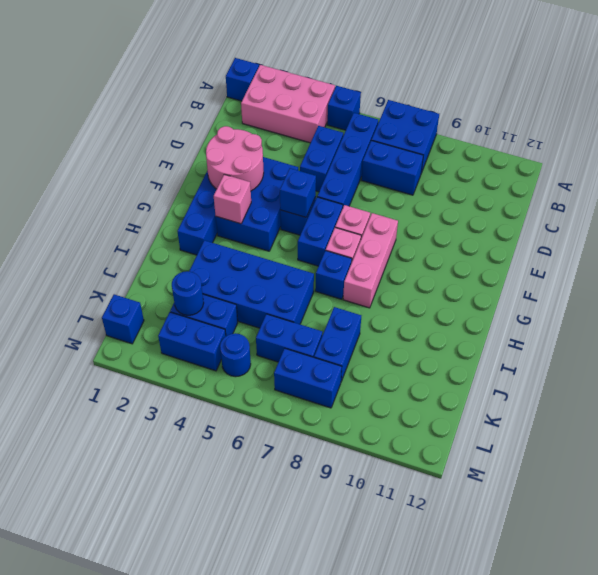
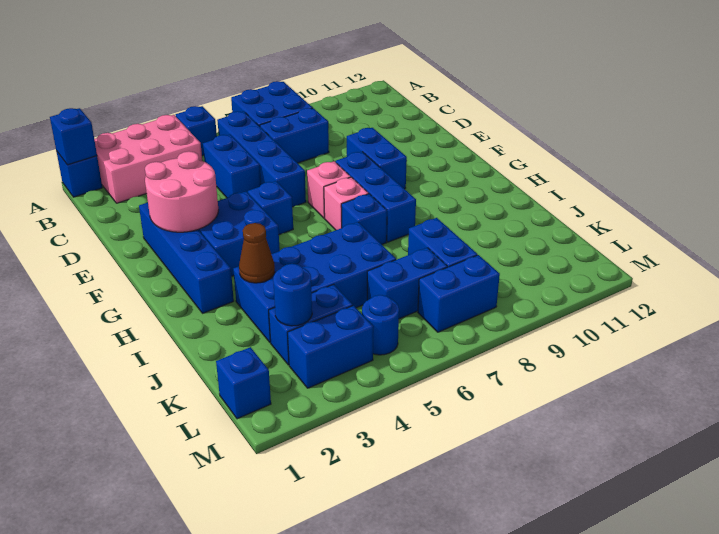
blue 2x3 brick [216,157,298,251] -> blue 2x2 brick [198,192,280,276]
blue 1x1 brick [280,168,316,217] -> blue 1x1 brick moved to [50,108,97,165]
blue 1x2 brick [298,197,343,266] -> blue 1x2 brick moved to [347,128,407,189]
pink 1x3 brick [343,213,398,308] -> blue 1x3 brick [336,152,416,242]
pink 1x1 brick [214,174,251,224] -> none
none -> brown 1x1 cone [239,223,275,283]

